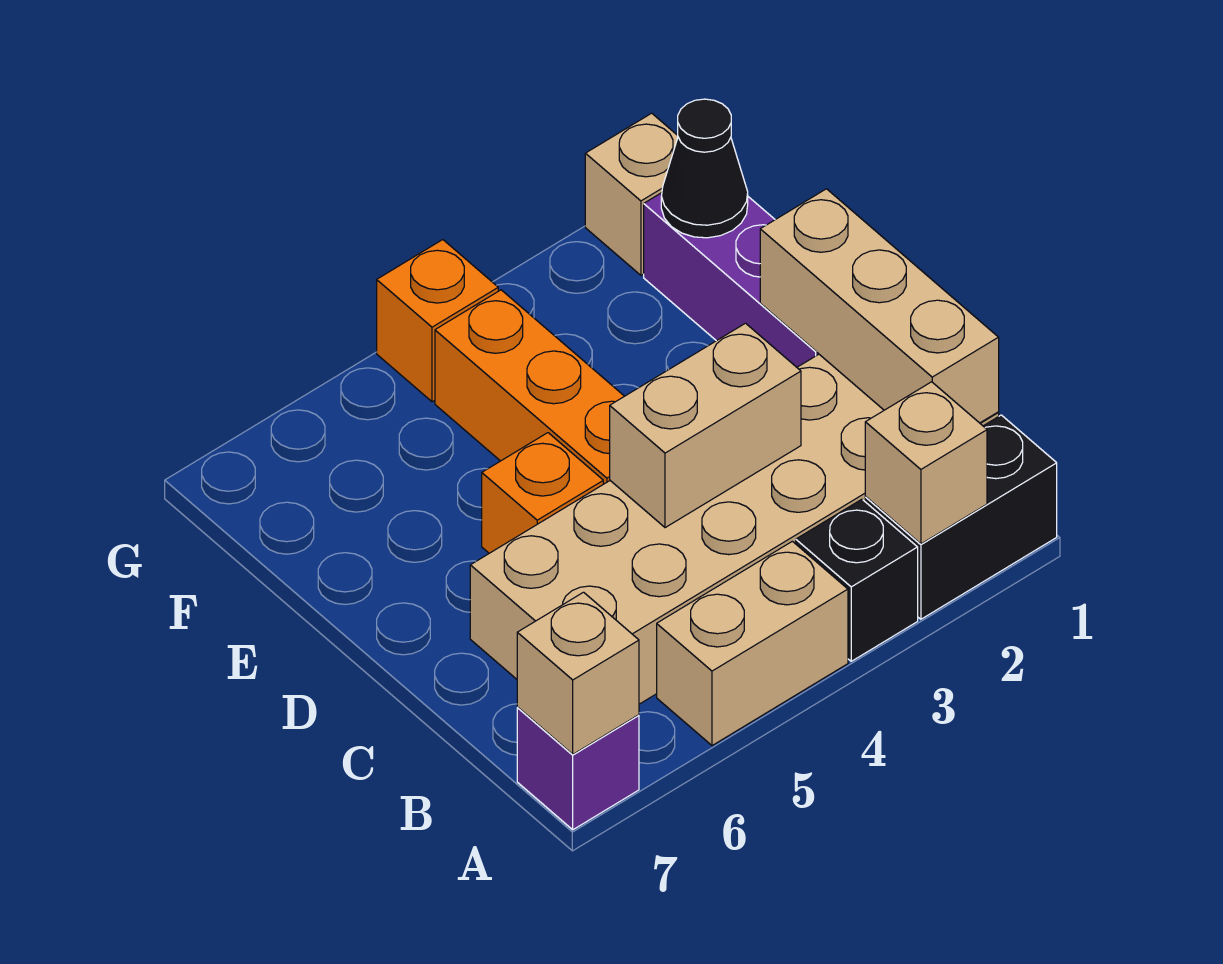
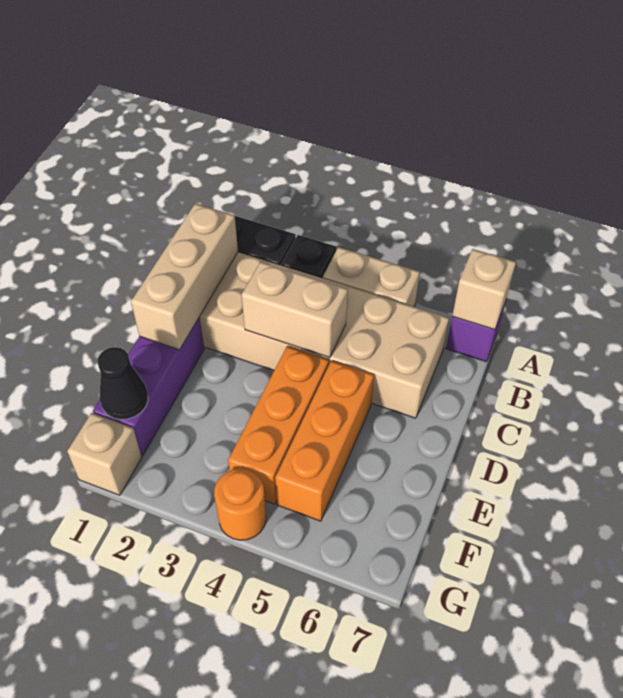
tan 1x1 brick [865,382,987,544] -> none
orange 1x1 brick [482,433,603,553] -> orange 1x3 brick [275,361,374,521]
orange 1x1 brick [377,240,498,402] -> orange 1x1 round brick [214,469,266,540]

